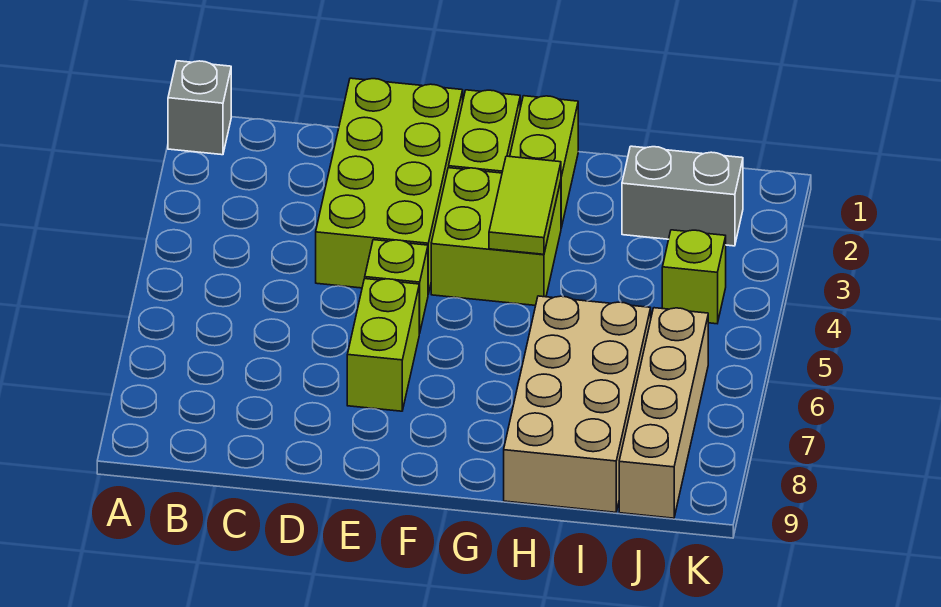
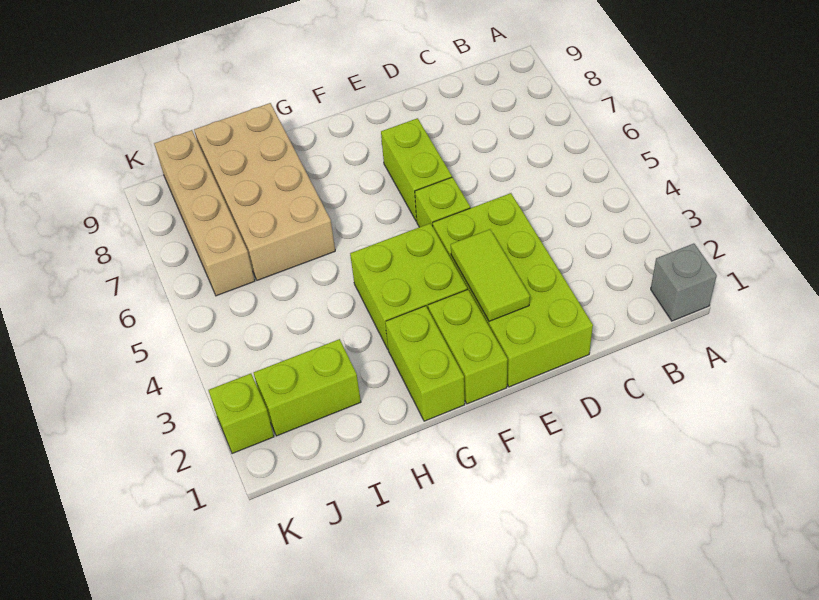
lime 1x2 tile [489,156,561,254] -> lime 1x2 tile moved to [451,229,530,321]
grey 1x2 brick [622,146,743,246] -> lime 1x2 brick [254,339,361,436]
lime 1x1 brick [662,230,726,324] -> lime 1x1 brick moved to [208,374,274,454]

